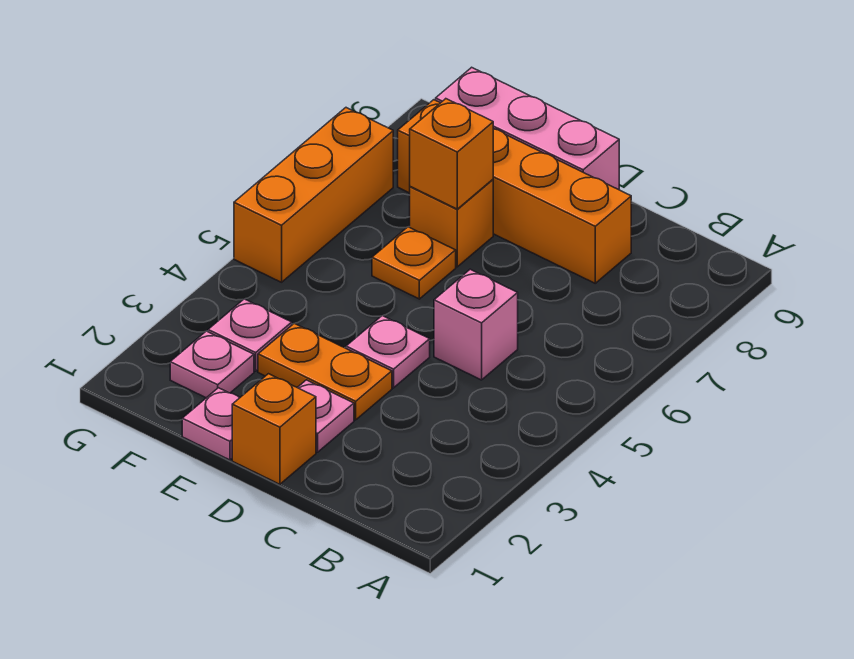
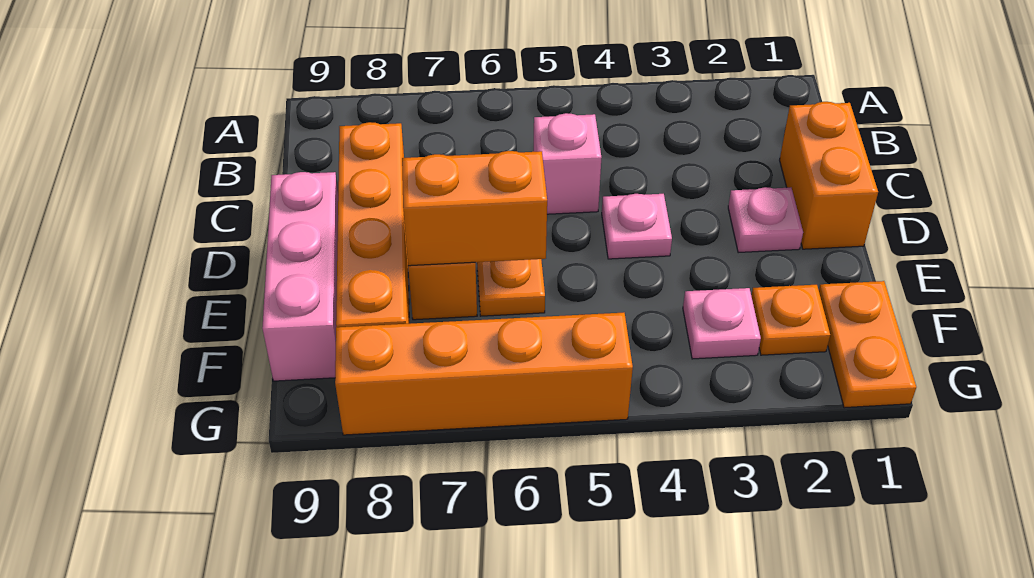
orange 1x1 brick [232,374,316,484] -> orange 1x2 brick [780,102,878,249]
orange 1x2 plate [258,323,392,420] -> orange 1x2 plate moved to [819,281,916,408]
pink 1x1 plate [182,388,239,460] -> none
orange 1x1 brick [410,99,493,209] -> orange 1x2 brick [402,151,547,266]
pink 1x1 plate [170,331,254,398] -> orange 1x1 plate [751,285,830,355]
orange 1x3 brick [234,108,393,282] -> orange 1x4 brick [335,313,633,435]

